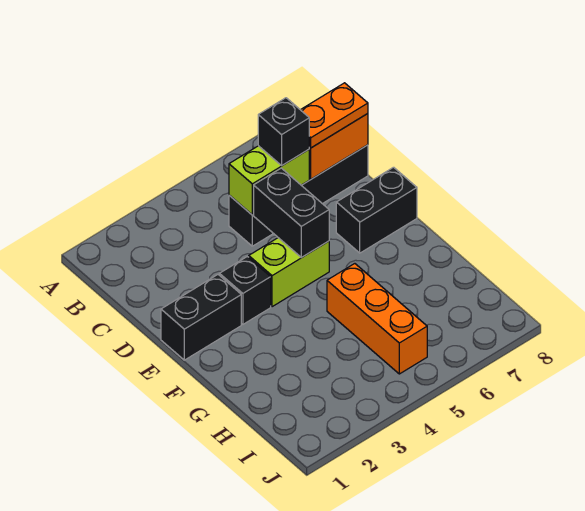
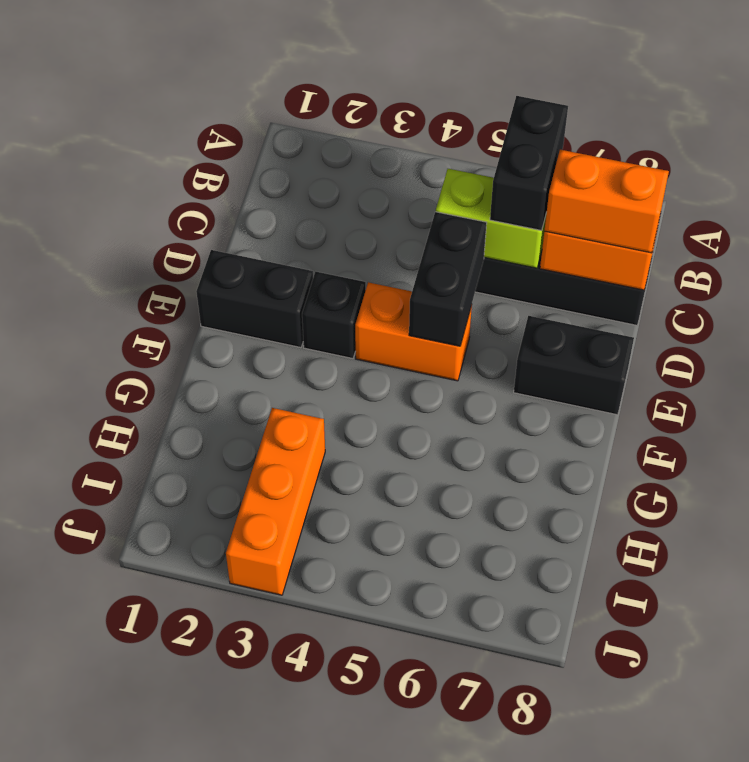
black 1x1 brick [258,98,309,165] -> black 1x2 brick [490,96,568,231]
orange 1x2 plate [301,83,368,148] -> orange 1x2 brick [544,150,669,253]
lime 1x2 brick [249,238,329,307] -> orange 1x2 brick [355,282,472,381]
orange 1x3 brick [327,264,427,374] -> orange 1x3 brick moved to [226,408,325,595]

